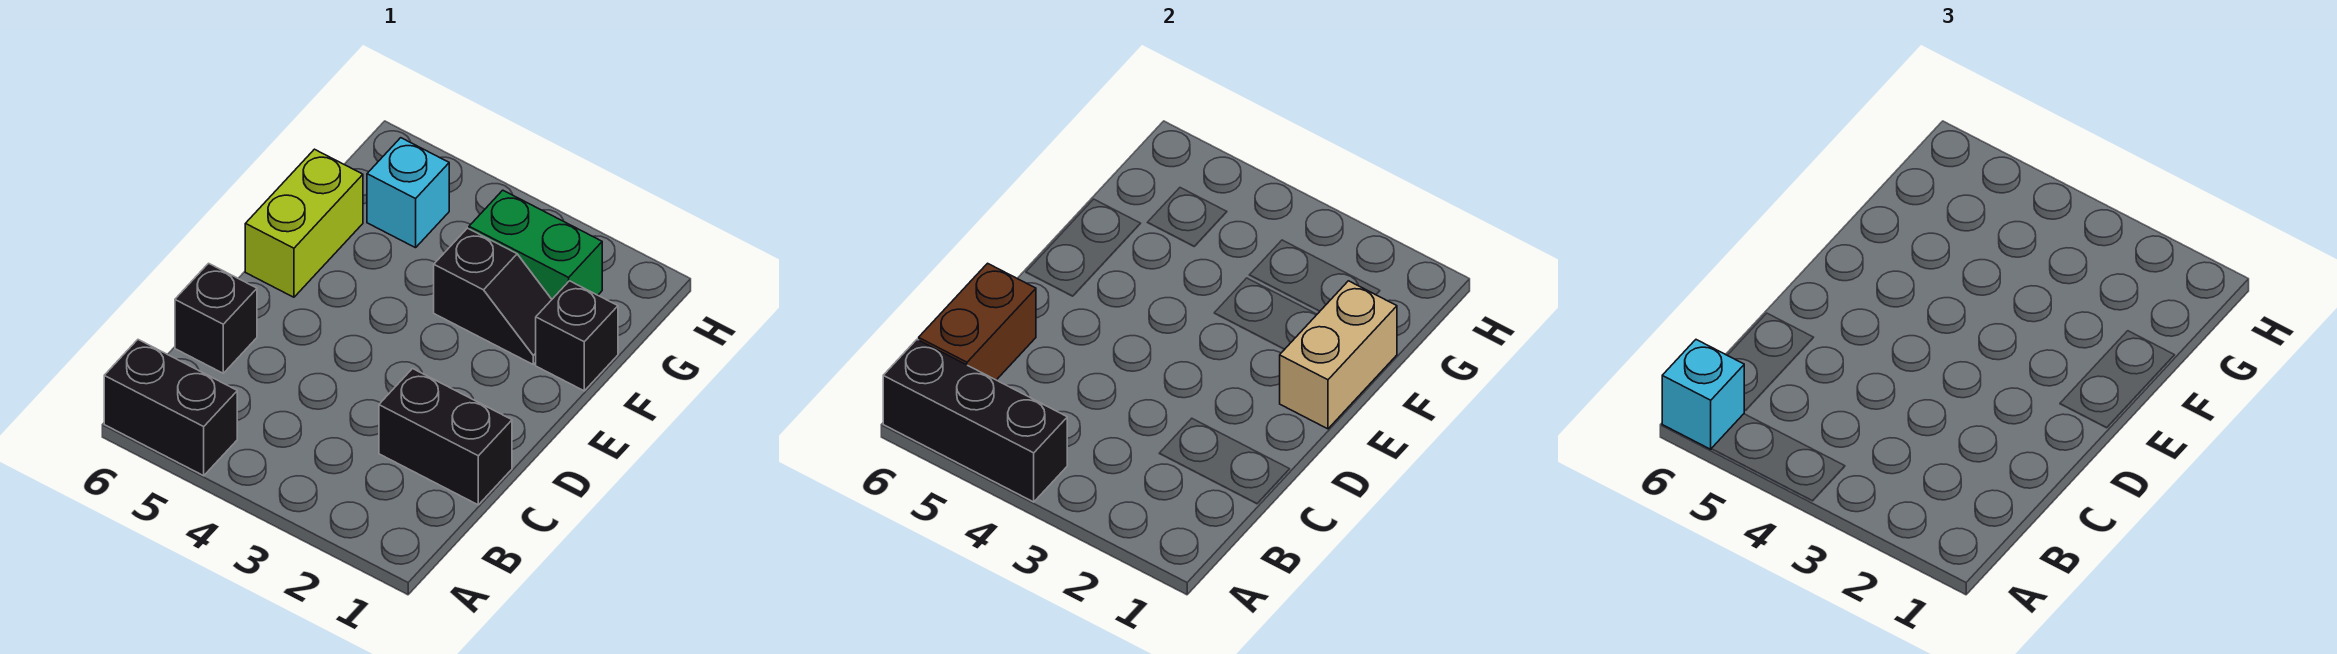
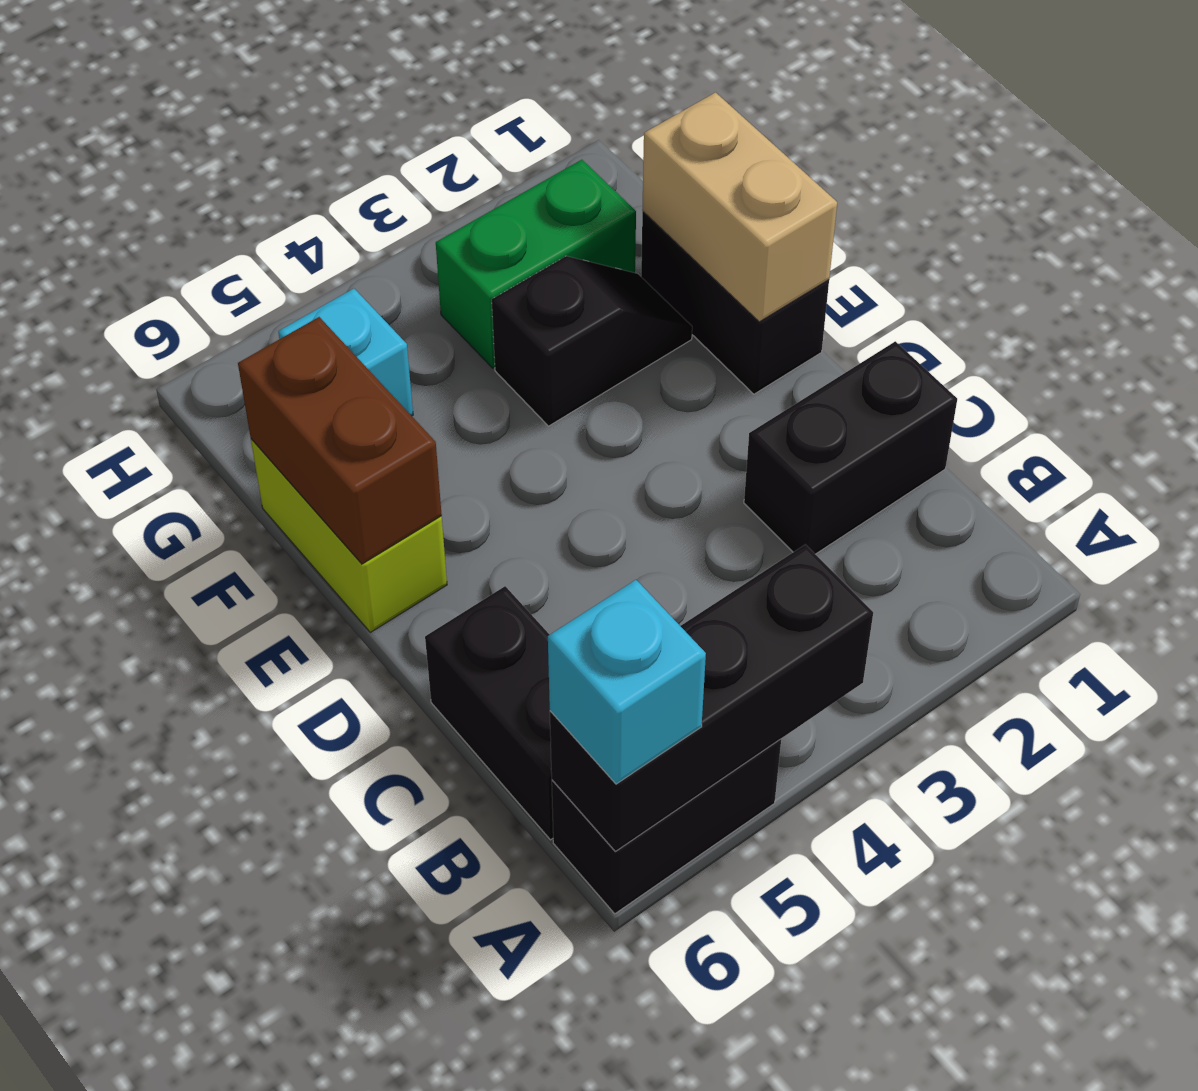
brown 1x2 brick [919,263,1036,380] -> brown 1x2 brick moved to [238,317,442,564]
black 1x1 brick [175,263,257,373] -> black 1x2 brick [425,586,553,840]
black 1x1 brick [536,281,618,391] -> black 1x2 brick [641,212,829,394]

